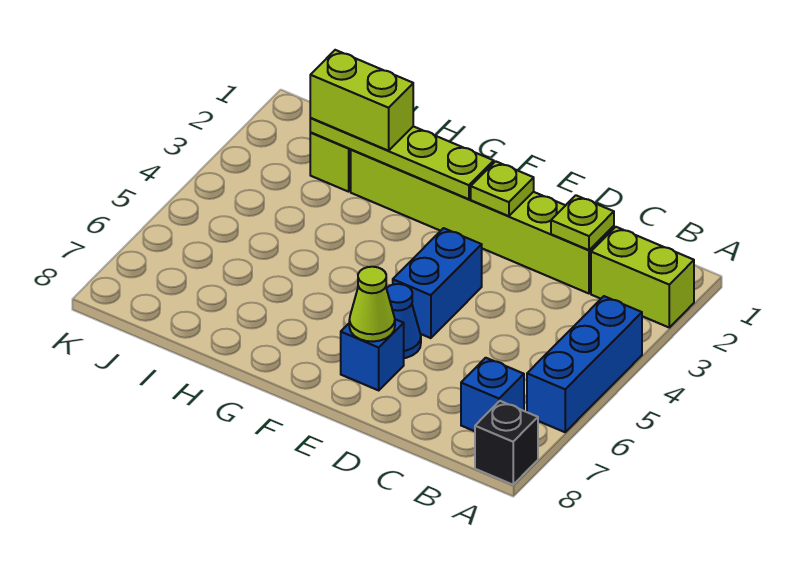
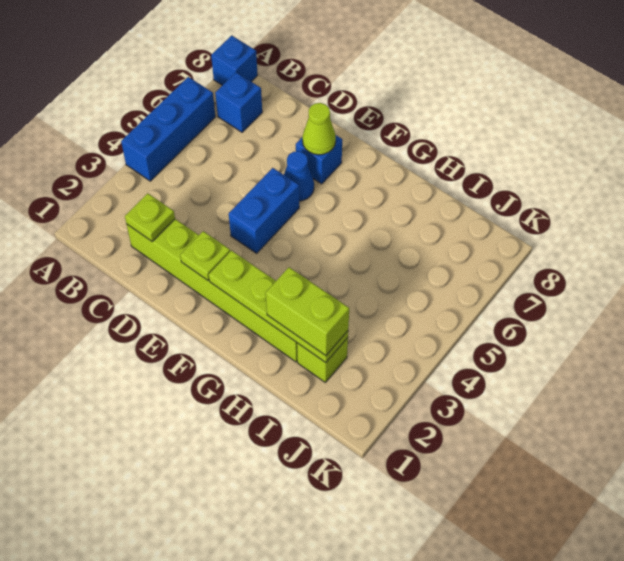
lime 1x2 brick [591,227,694,327] -> none
black 1x1 brick [475,401,538,485] -> blue 1x1 brick [211,35,258,85]

